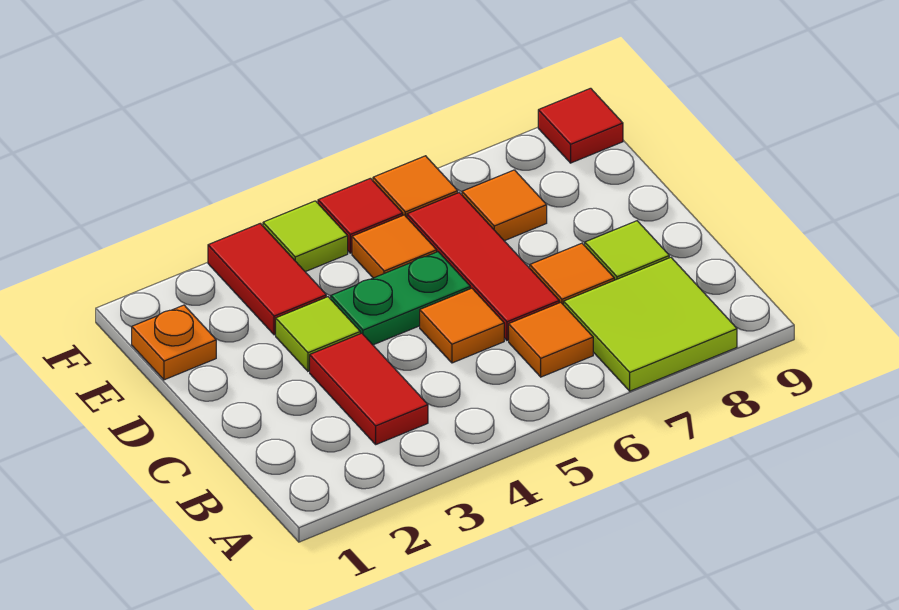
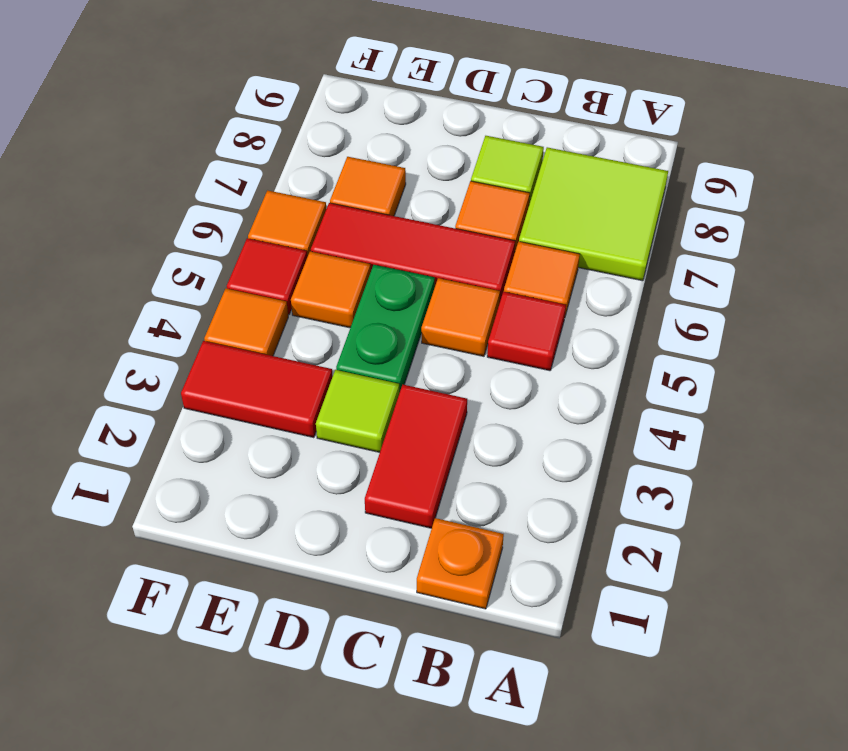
red 1x2 tile [310,333,428,444] -> red 1x2 tile turned to [365,385,467,528]
orange 1x1 plate [132,305,216,380] -> orange 1x1 plate moved to [417,518,504,609]
lime 1x1 tile [263,201,348,272] -> orange 1x1 tile [204,289,288,356]
red 1x1 tile [538,88,623,163] -> red 1x1 tile moved to [487,292,566,371]

